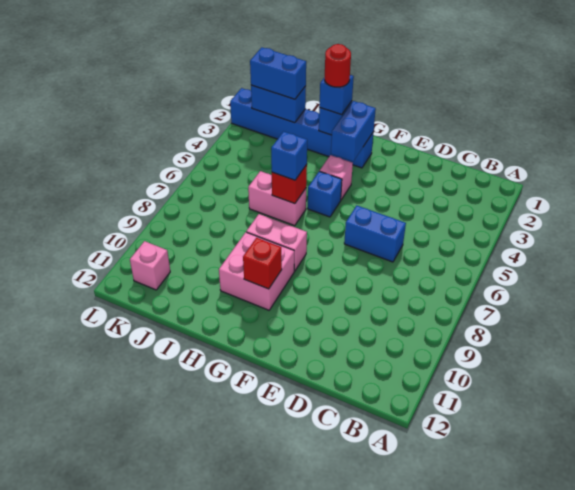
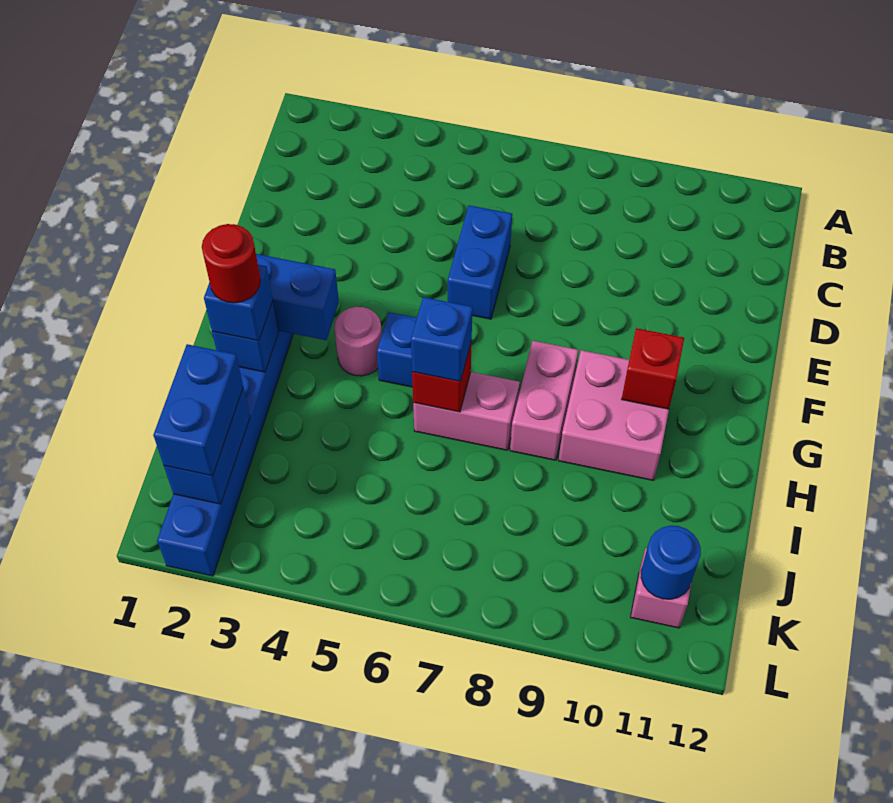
pink 1x1 brick [320,155,353,200] -> pink 1x1 round brick [334,307,382,376]
pink 1x2 brick [248,171,306,226] -> pink 1x2 brick turned to [413,372,520,450]
none -> blue 1x1 round brick [641,526,701,599]

